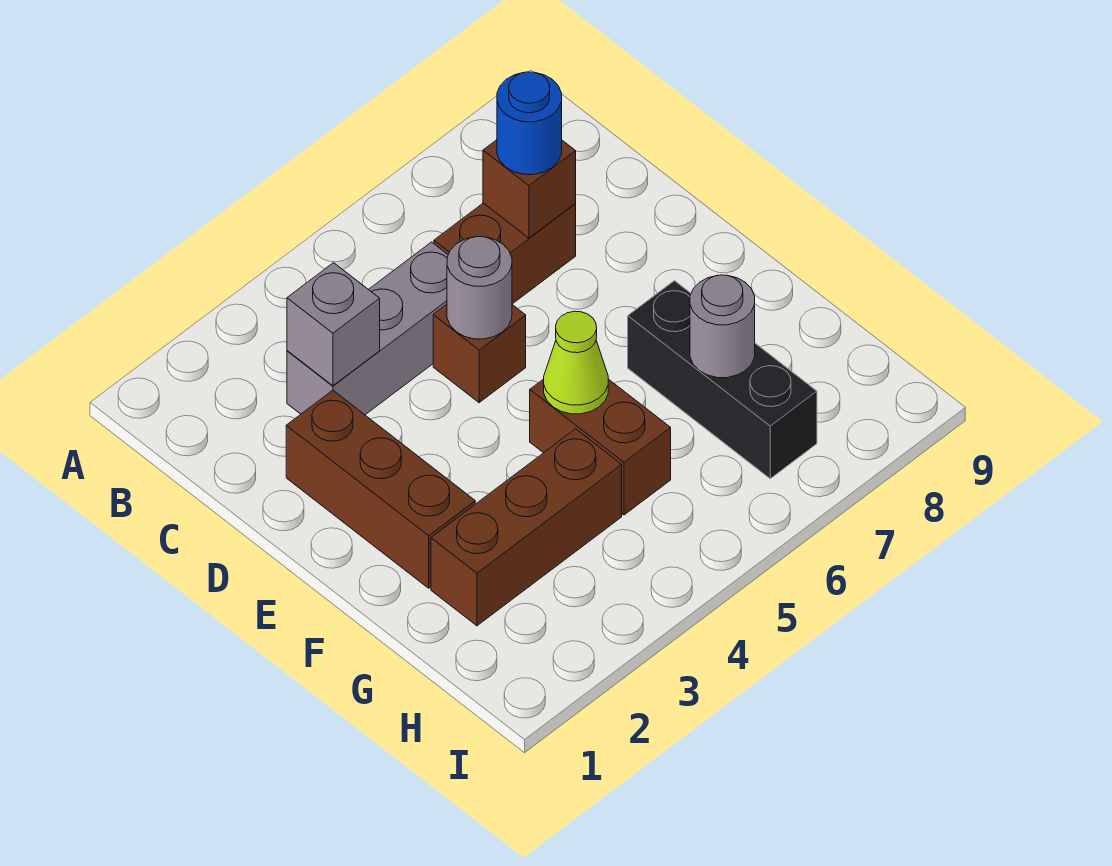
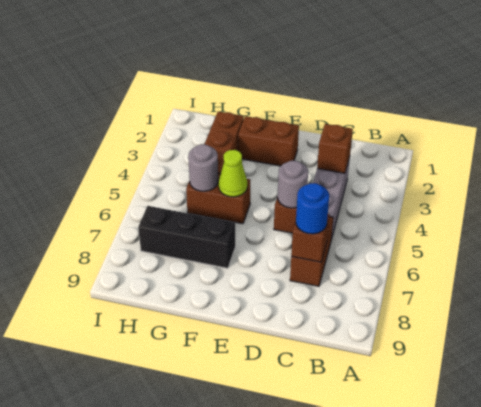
grey 1x1 brick [287,263,380,386] -> brown 1x1 brick [317,124,353,173]
brown 1x3 brick [286,390,475,588] -> brown 1x2 brick [238,116,299,166]
grey 1x1 round brick [690,275,755,378] -> grey 1x1 round brick moved to [188,144,218,191]

